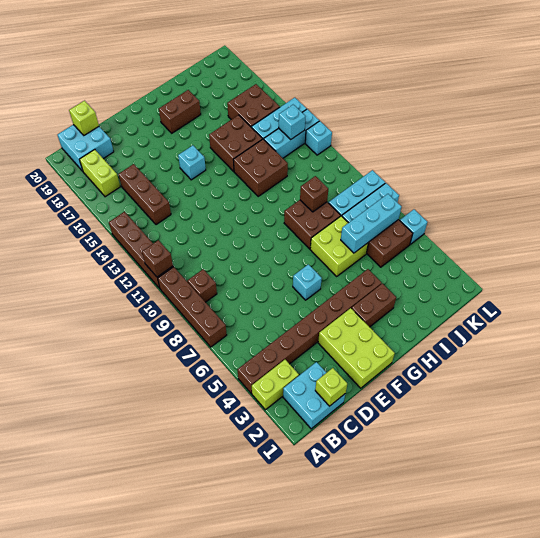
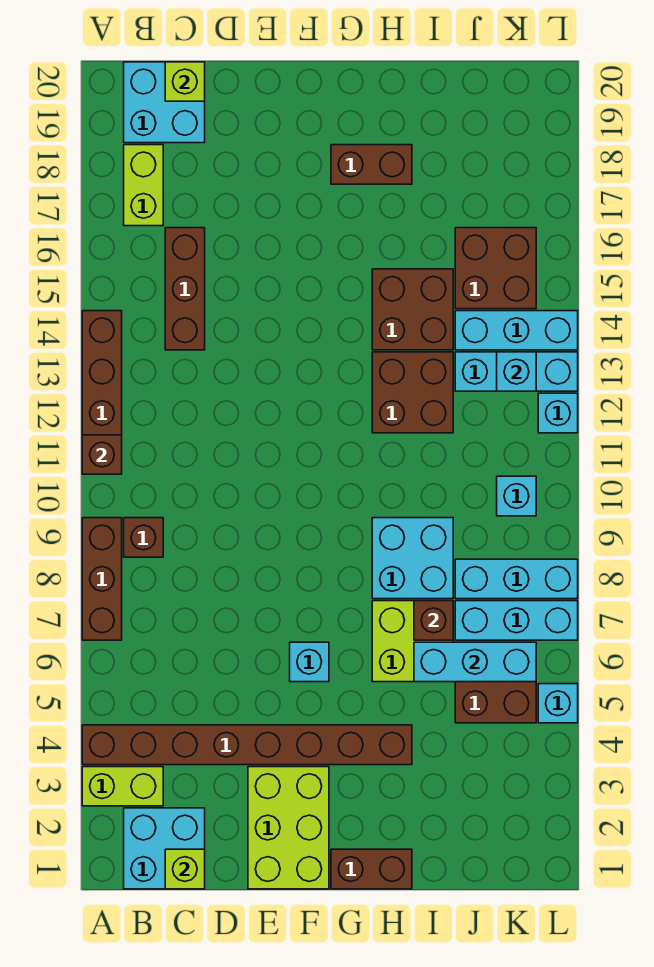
brown 1x4 brick [158,267,227,347] -> brown 1x3 brick [82,518,122,640]
cyan 1x1 brick [178,145,206,180] -> cyan 1x1 brick moved to [497,476,536,516]
brown 1x2 brick [352,283,396,327] -> brown 1x2 brick moved to [331,849,412,889]
brown 2x2 brick [284,200,341,249] -> cyan 2x2 brick [372,518,453,599]
brown 1x1 brick [300,176,328,212] -> brown 1x1 brick moved to [414,601,453,640]

